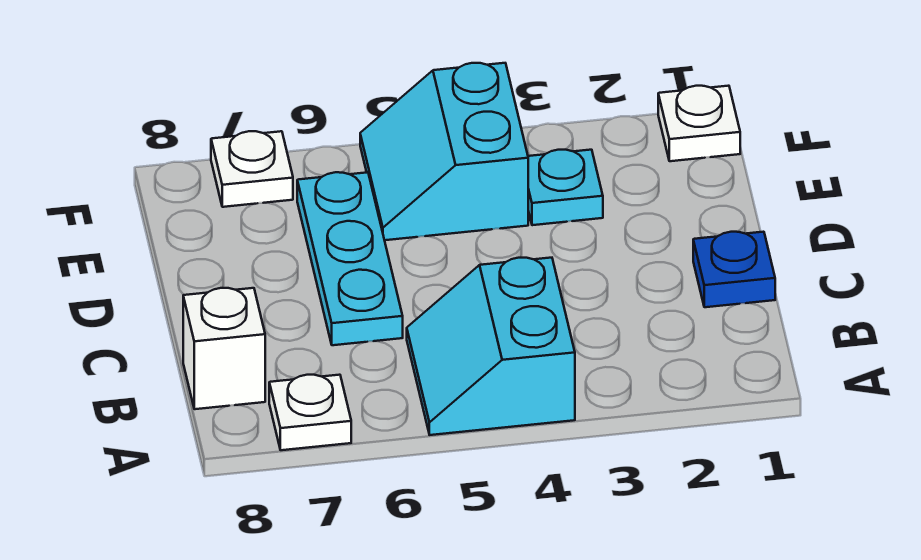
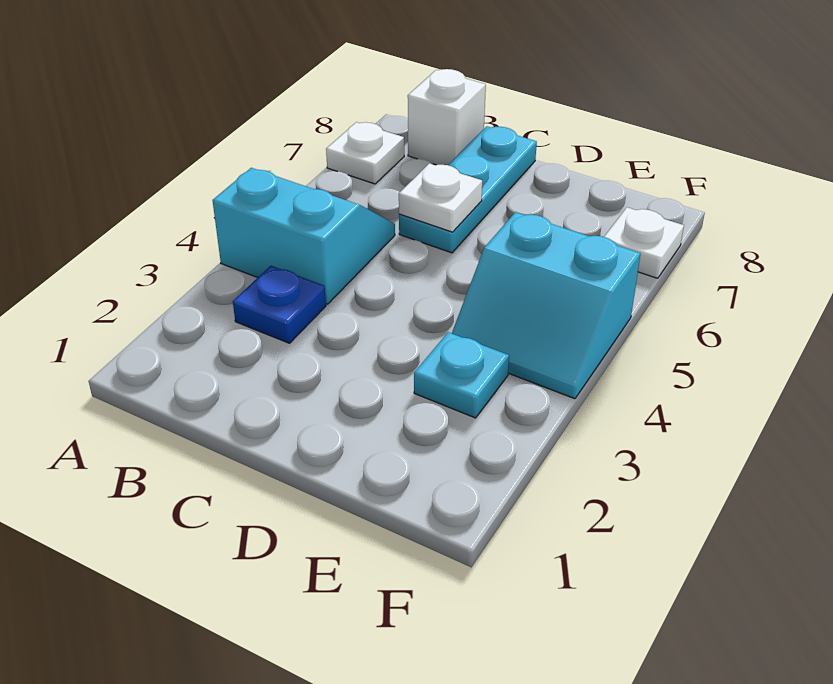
blue 1x1 plate [693,232,775,307] -> blue 1x1 plate moved to [233,266,326,343]
cyan 1x3 plate [297,172,403,345] -> cyan 1x3 plate turned to [399,126,537,253]
cyan 2x2 slope [360,63,528,240] -> cyan 2x2 slope turned to [452,212,640,399]
white 1x1 plate [658,86,740,161] -> white 1x1 plate moved to [399,163,482,232]

